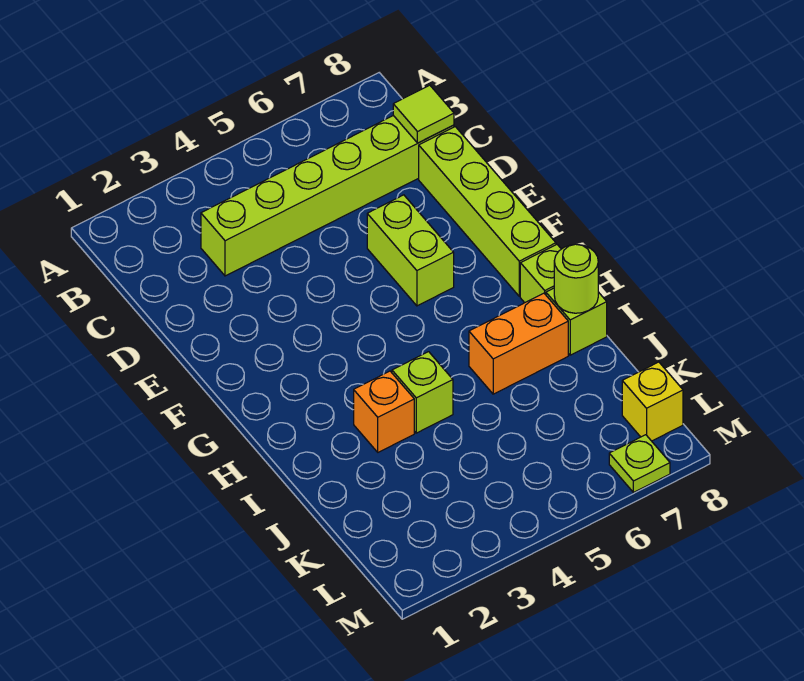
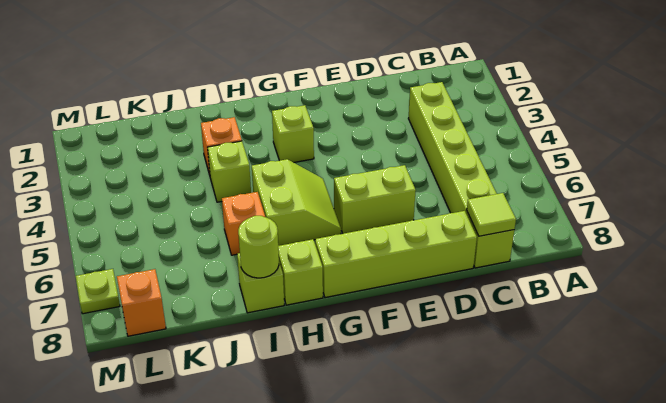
none -> lime 1x1 brick [272,105,314,163]
none -> lime 2x2 slope [252,159,341,246]
orange 1x2 brick [469,293,568,394] -> orange 1x1 brick [222,192,265,255]
yellow 1x1 brick [622,362,683,441] -> orange 1x1 brick [117,269,166,336]

